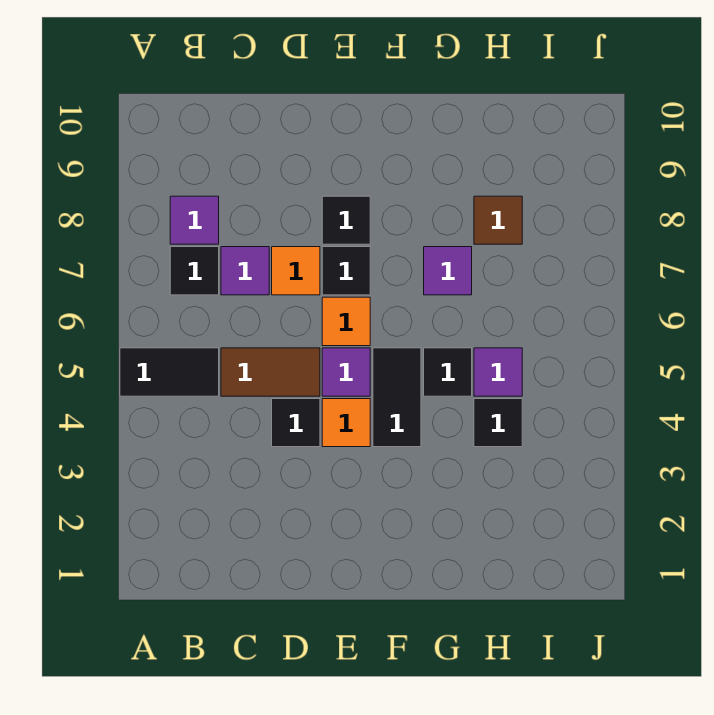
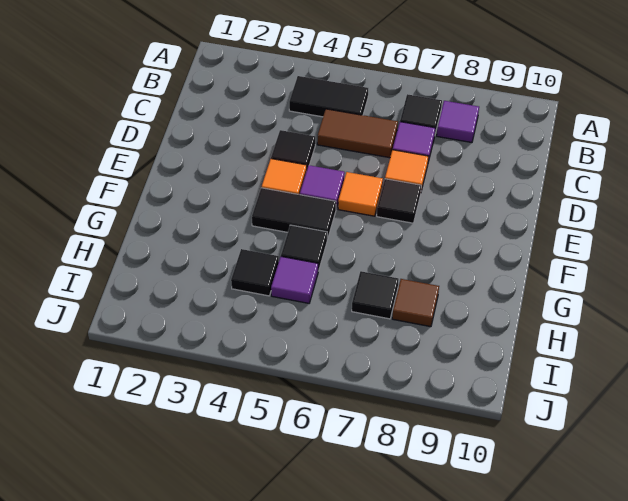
black 1x2 tile [120,348,219,396] -> black 1x2 tile turned to [289,76,368,117]
brown 1x2 tile [221,348,320,396] -> brown 1x2 tile turned to [317,109,398,158]
black 1x1 tile [322,196,370,244] -> black 1x1 tile moved to [352,271,399,319]
purple 1x1 tile [424,247,472,295] -> none

